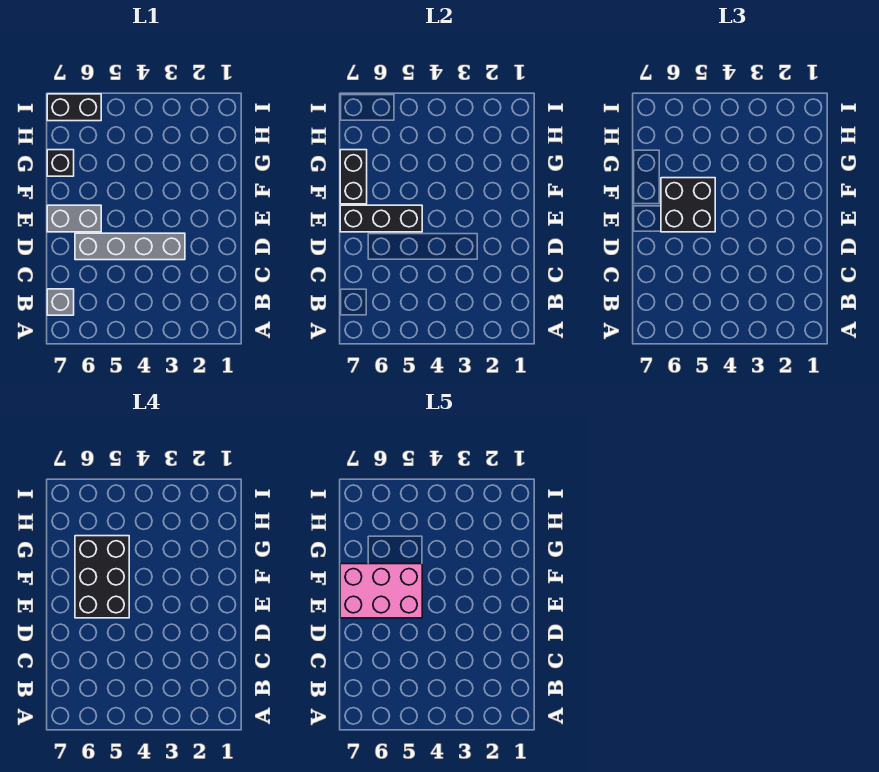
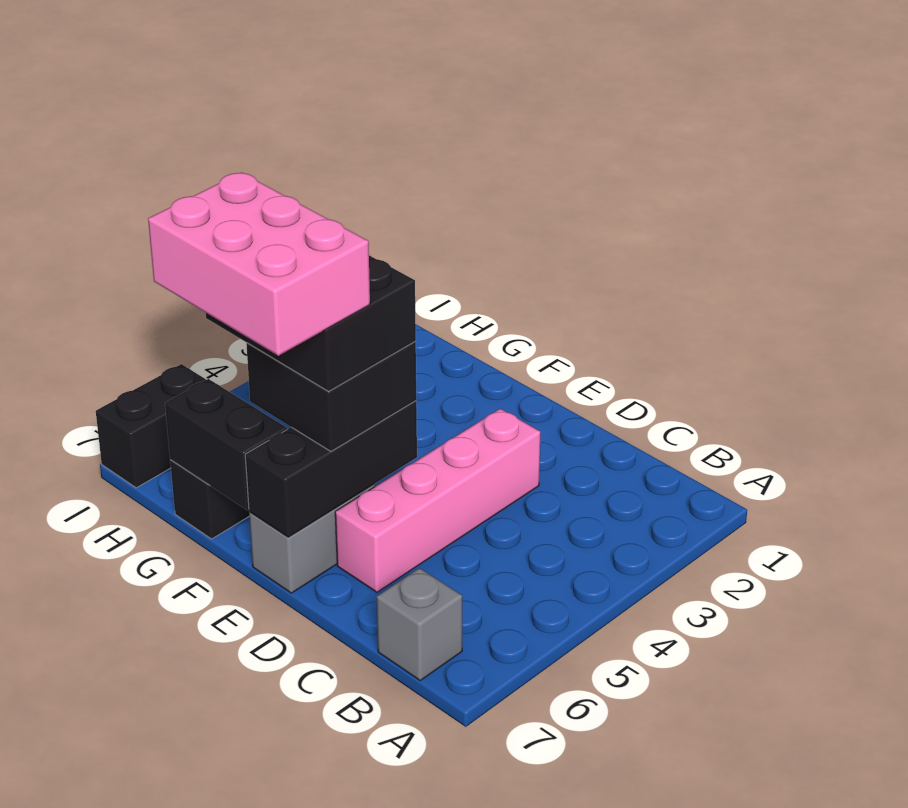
grey 1x4 brick [75,233,185,260] -> pink 1x4 brick [335,409,540,592]
pink 2x3 brick [340,564,422,618] -> pink 2x3 brick turned to [148,172,370,356]

